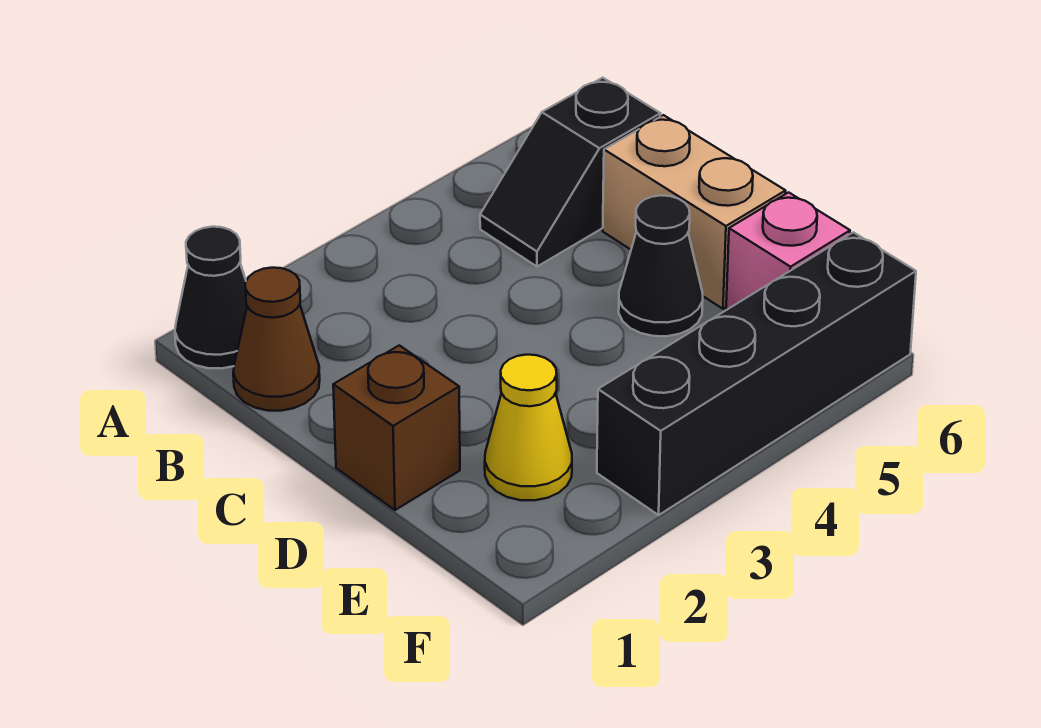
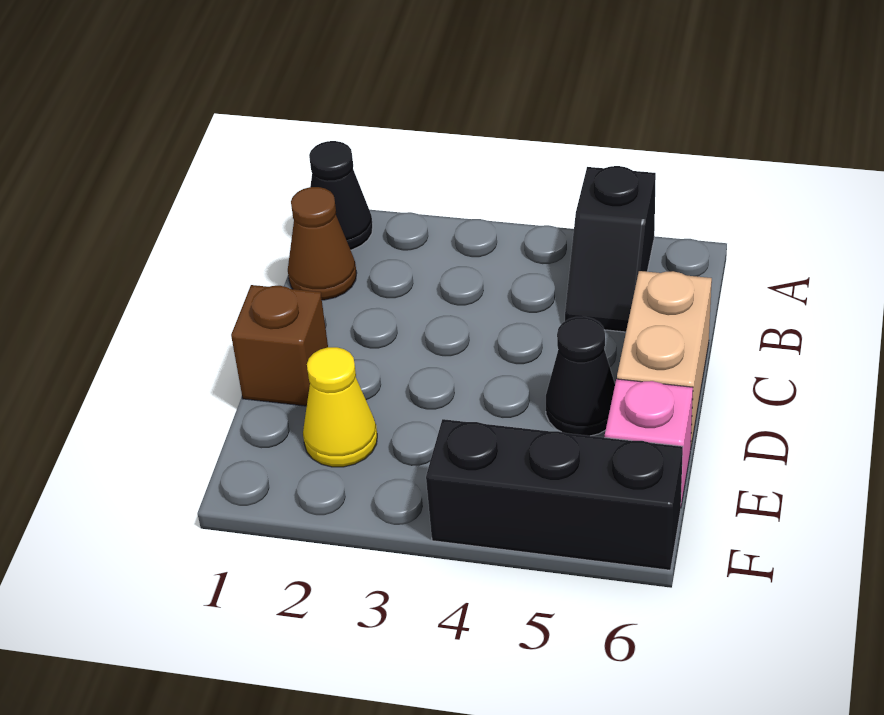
black 1x2 slope [480,78,661,267] -> black 1x2 slope turned to [565,166,656,332]
black 1x4 brick [597,232,916,515] -> black 1x3 brick [426,419,683,570]

